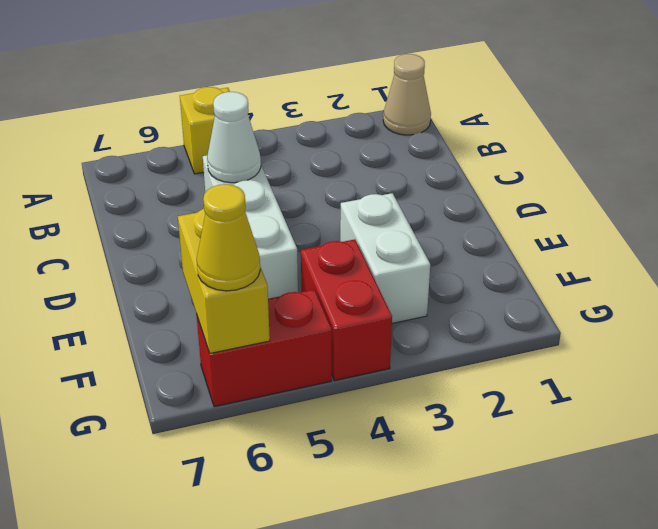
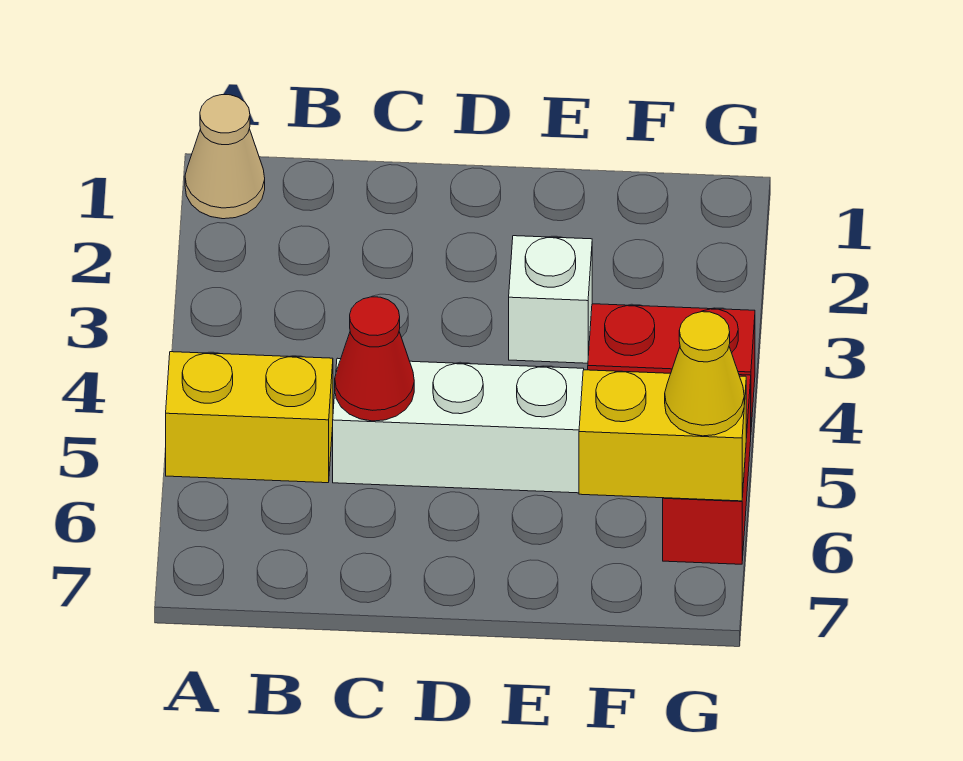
yellow 1x1 brick [180,87,230,174] -> yellow 1x2 brick [166,352,333,483]
white 1x1 cone [207,92,261,183] -> red 1x1 cone [335,297,414,421]
white 1x2 brick [340,193,430,323] -> white 1x1 brick [509,236,592,363]

